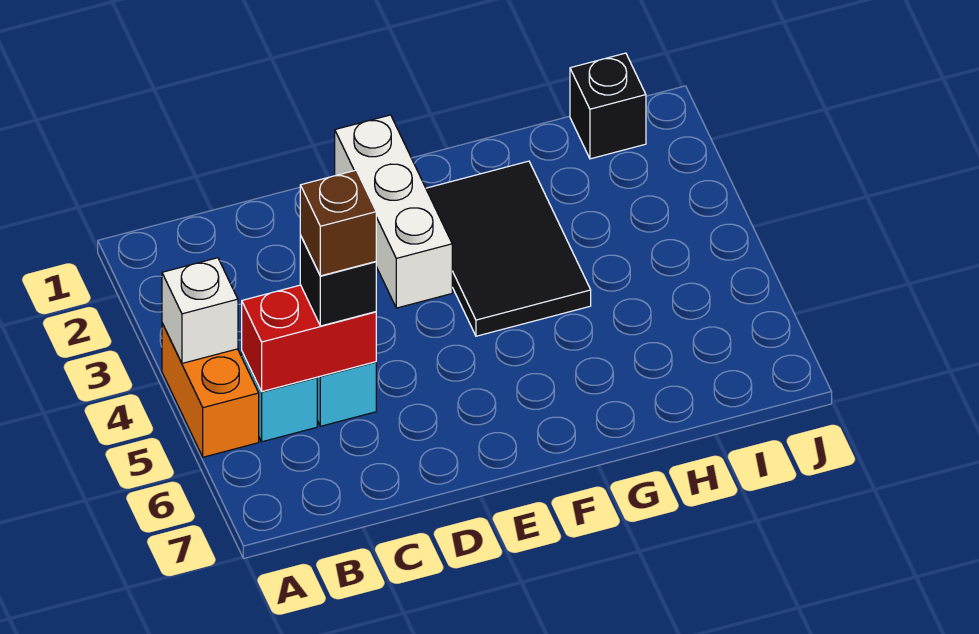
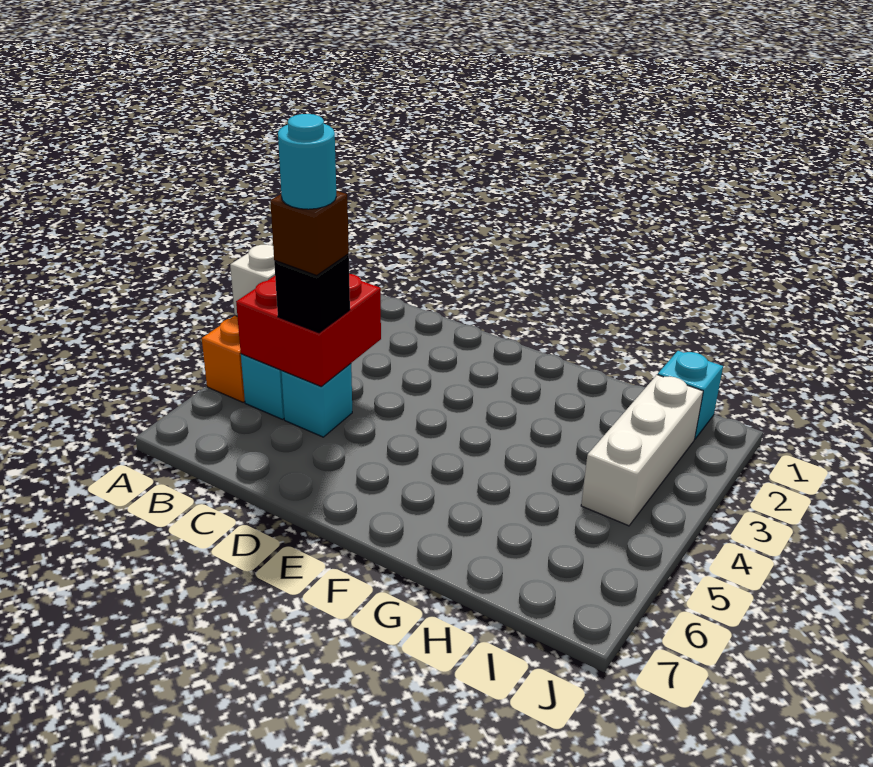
red 1x2 brick [242,285,376,392] -> red 2x2 brick [236,274,381,386]
none -> cyan 1x1 round brick [278,114,336,209]
white 1x3 brick [335,115,452,308] -> white 1x3 brick moved to [581,375,703,526]
black 2x3 tile [426,161,591,336] -> none
black 1x1 brick [570,53,646,159] -> cyan 1x1 brick [658,351,723,439]

